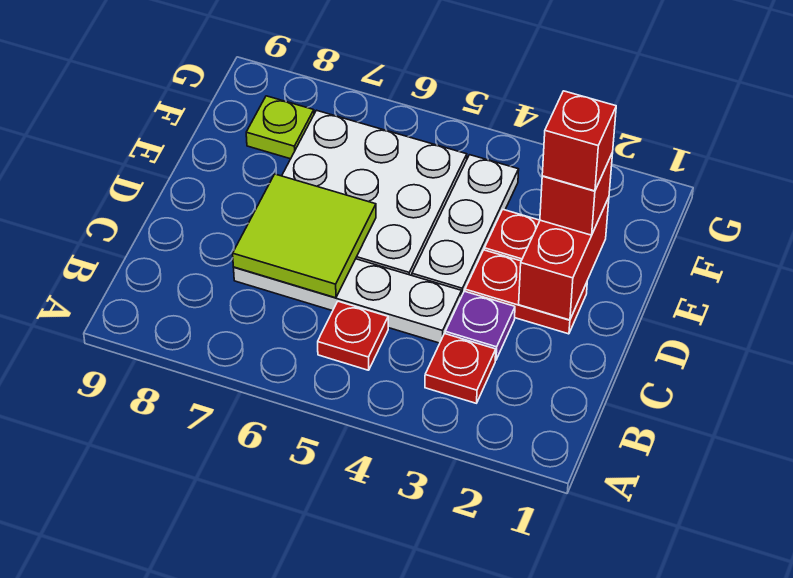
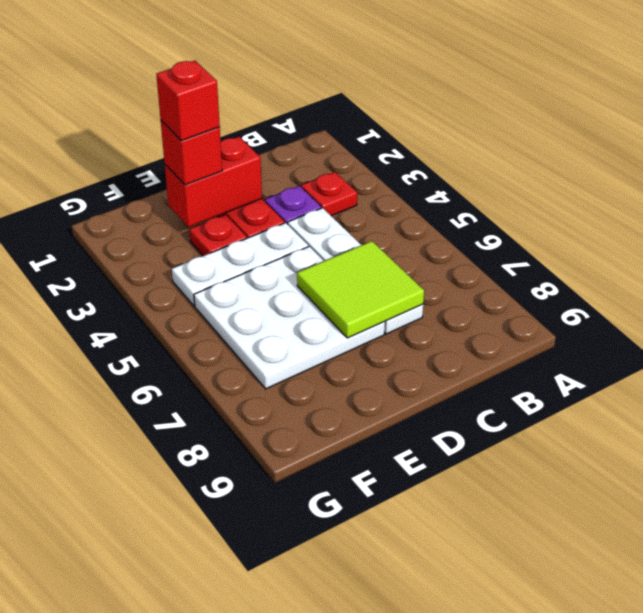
red 1x1 plate [318,301,388,370] -> none
lime 1x1 plate [246,96,314,159] -> none

